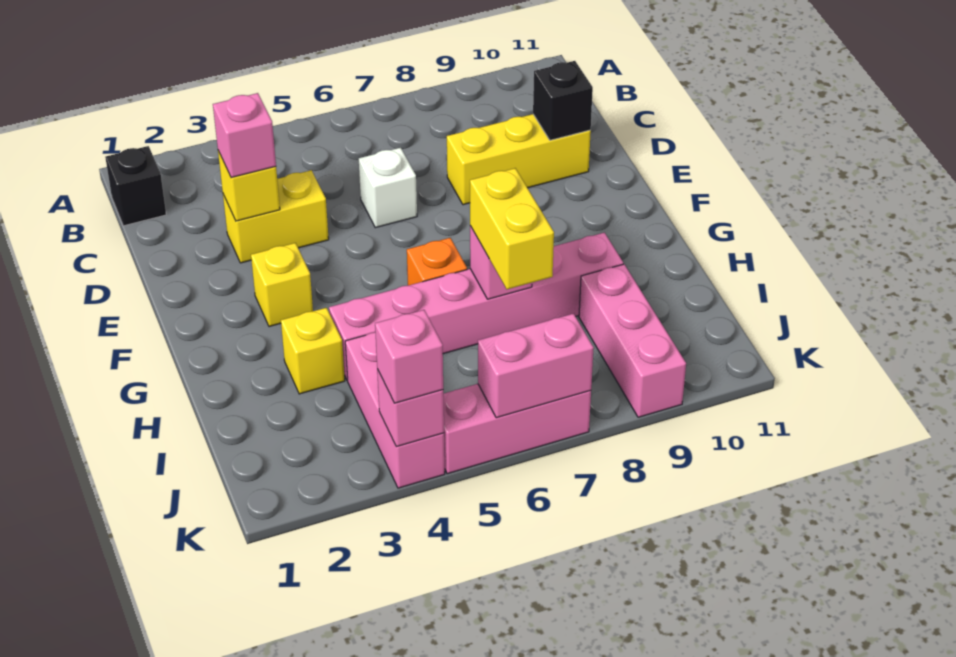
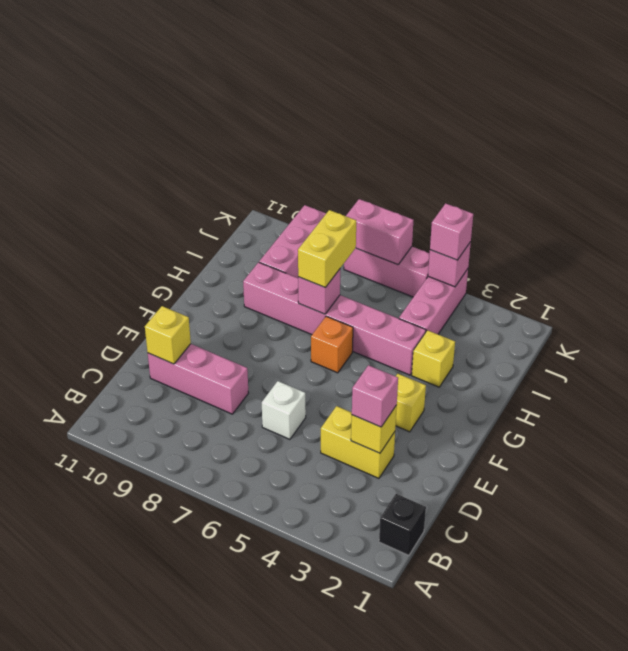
yellow 1x3 brick [447,114,591,205] -> pink 1x3 brick [148,344,248,414]
black 1x1 brick [533,61,593,140] -> yellow 1x1 brick [145,306,191,364]

